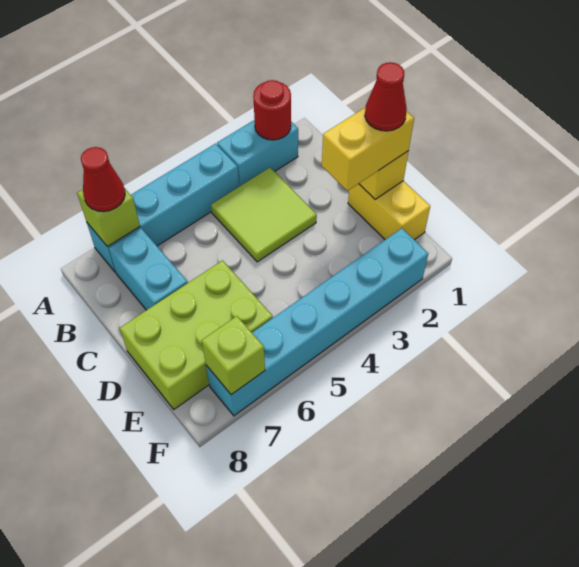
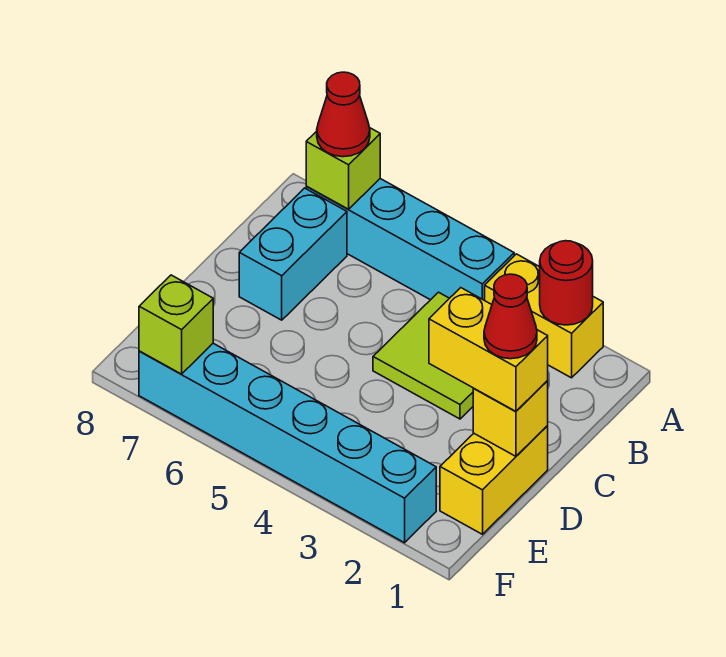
cyan 1x2 brick [217,120,298,187] -> yellow 1x2 brick [485,254,603,378]
lime 2x3 brick [120,260,273,409] -> none

